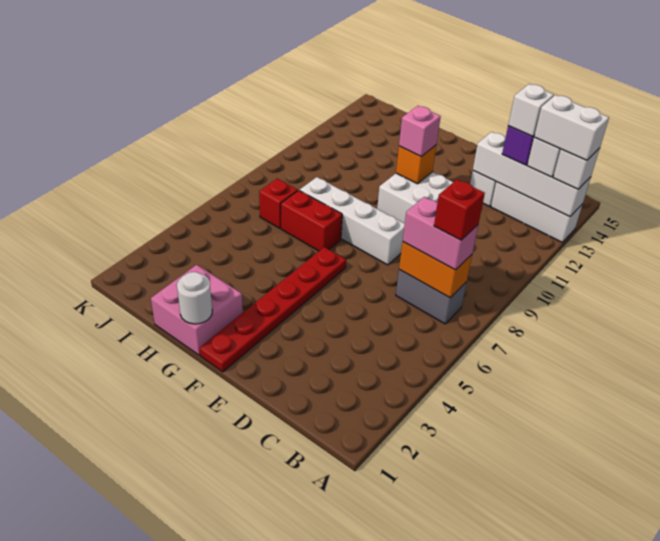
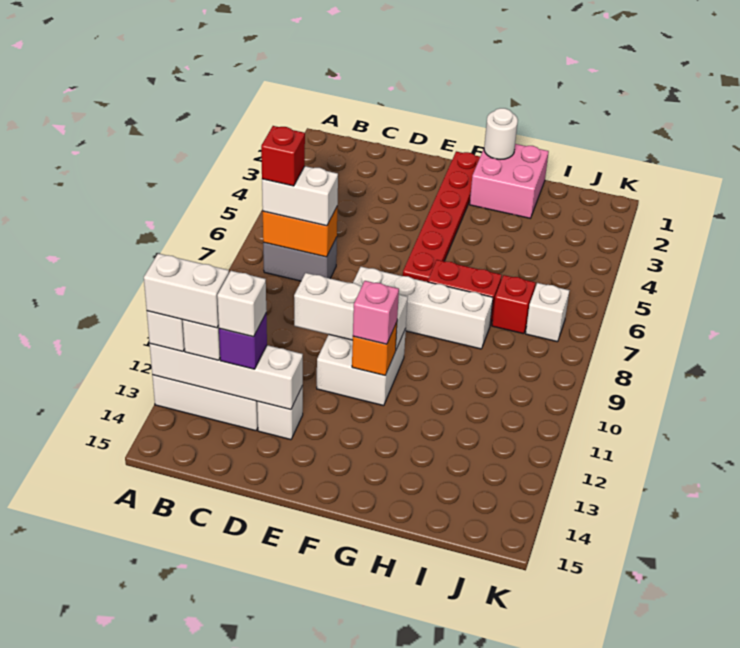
pink 1x2 brick [403,197,478,270] -> white 1x2 brick [262,166,338,226]
none -> white 1x3 brick [294,273,408,349]
none -> white 1x1 brick [526,283,569,342]

